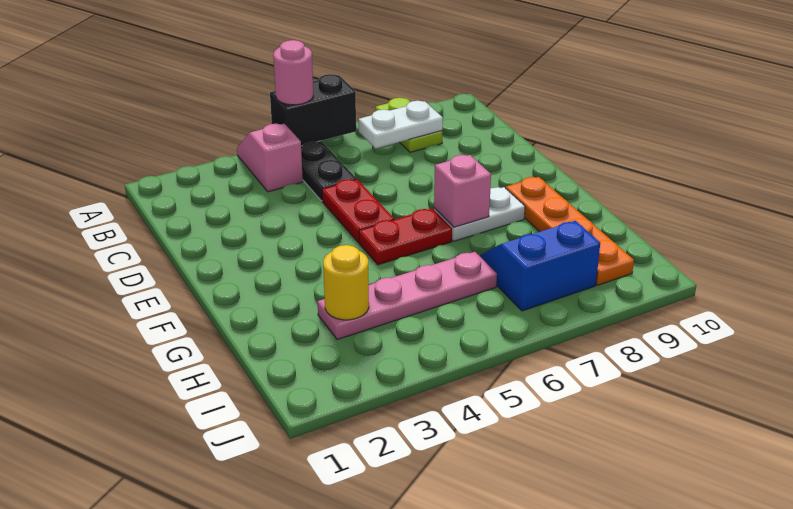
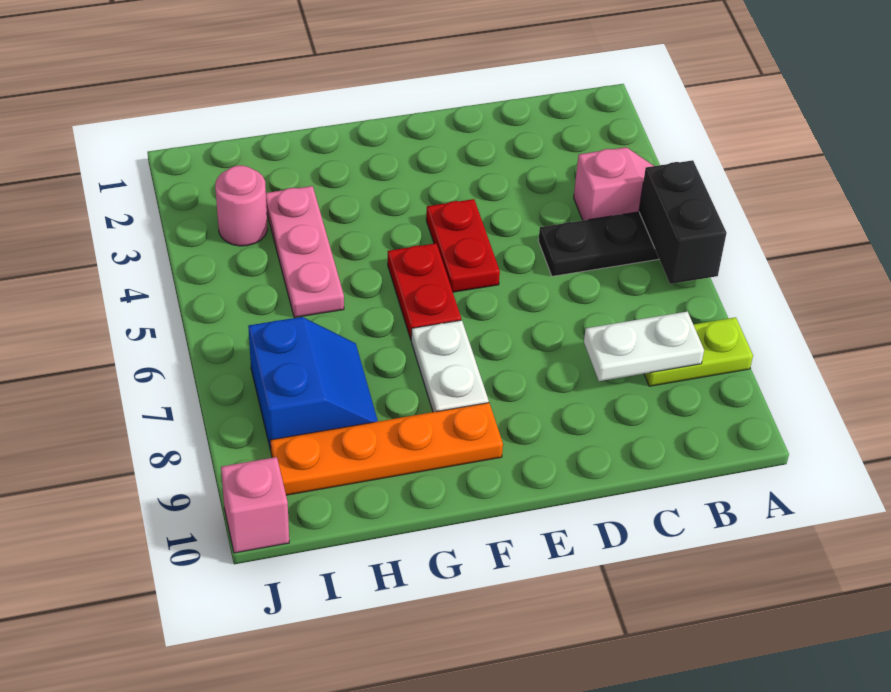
pink 1x1 round brick [273,40,313,105] -> pink 1x1 round brick moved to [215,165,268,246]
white 1x2 plate [359,101,443,148] -> white 1x2 plate turned to [584,312,704,381]
red 1x2 plate [322,179,394,243] -> red 1x2 plate turned to [426,199,500,292]
pink 1x1 brick [434,155,491,227] -> pink 1x1 brick moved to [221,457,289,553]
pink 1x4 plate [318,252,497,340] -> pink 1x3 plate [266,186,344,318]
yellow 1x1 round brick [323,245,369,320] -> none

